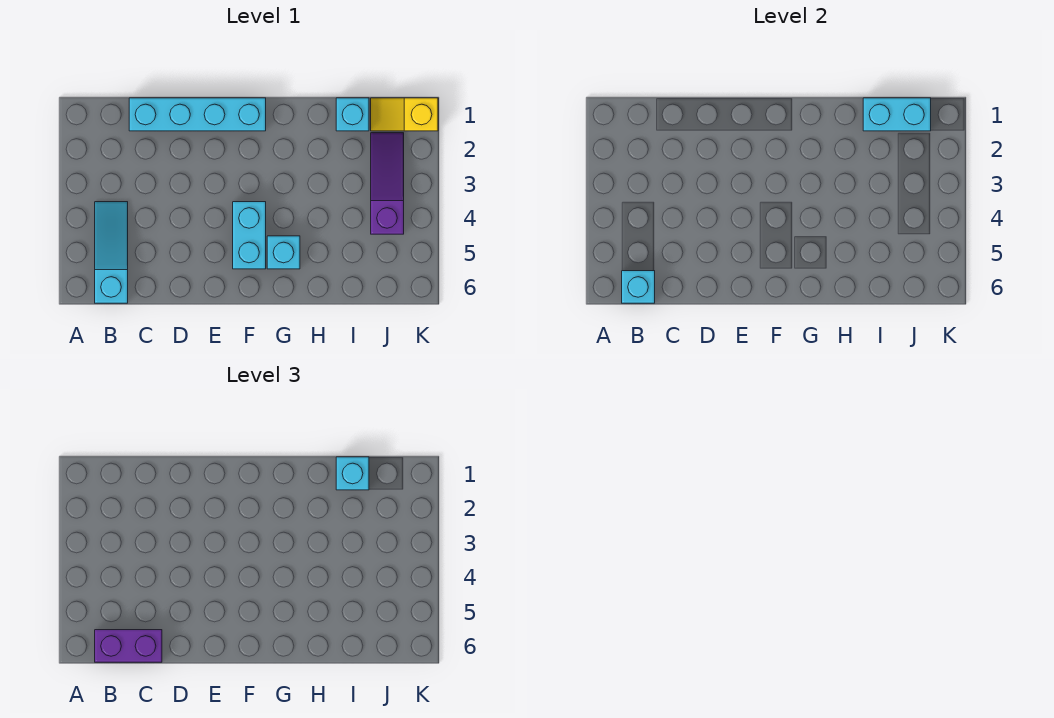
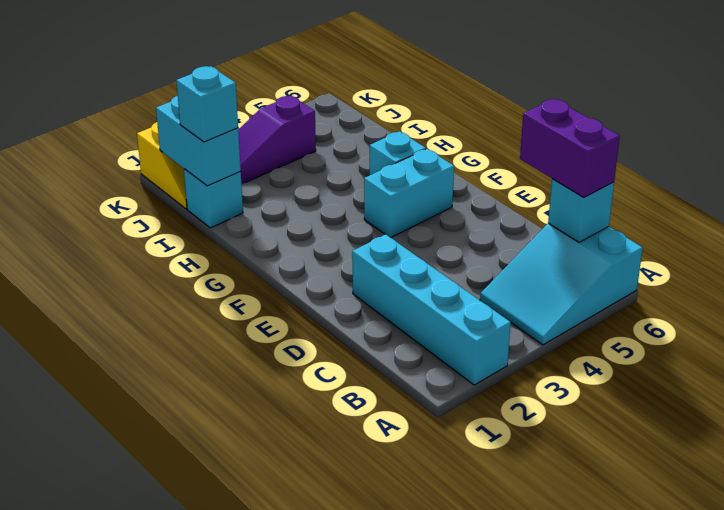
cyan 1x3 slope [95,202,128,303] -> cyan 2x3 slope [480,223,643,345]
cyan 1x4 brick [129,98,266,131] -> cyan 1x4 brick moved to [352,234,511,385]

